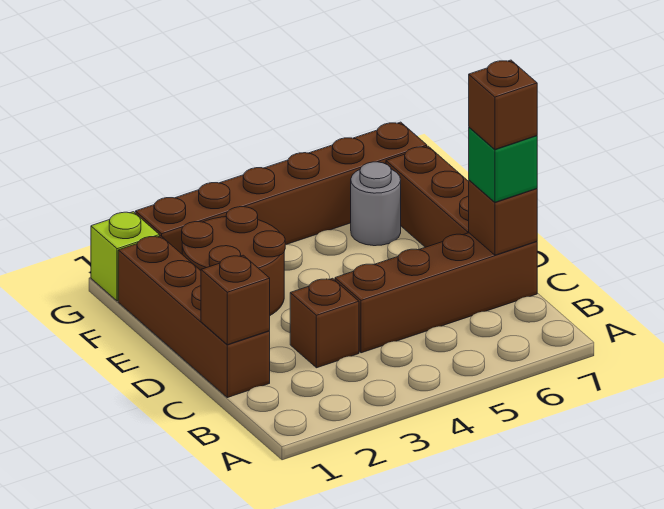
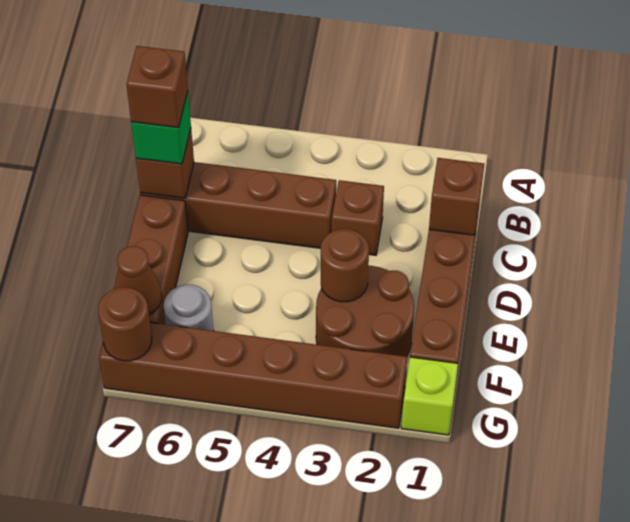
none -> brown 1x1 round brick [321,229,369,302]
none -> brown 1x1 cone [114,246,162,315]
none -> brown 1x1 round brick [98,287,152,361]

